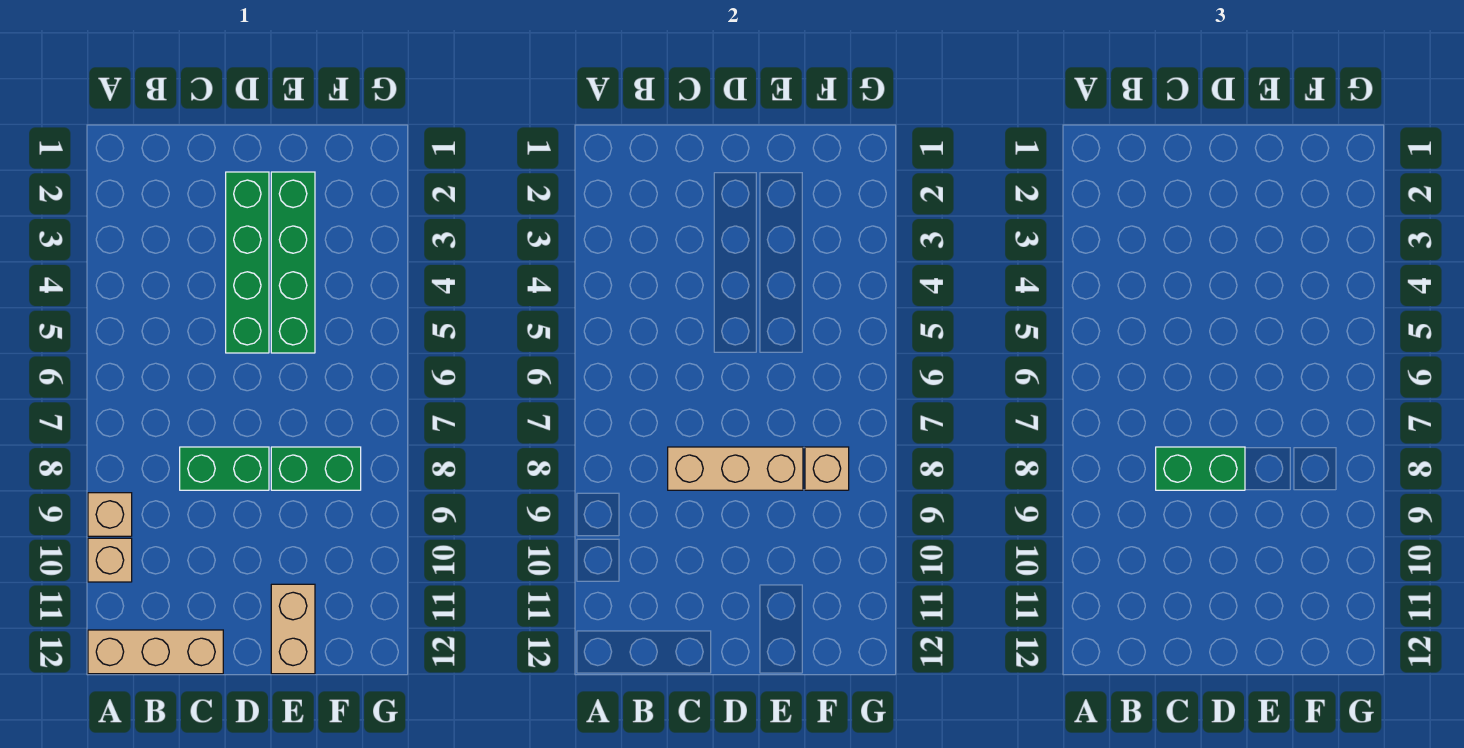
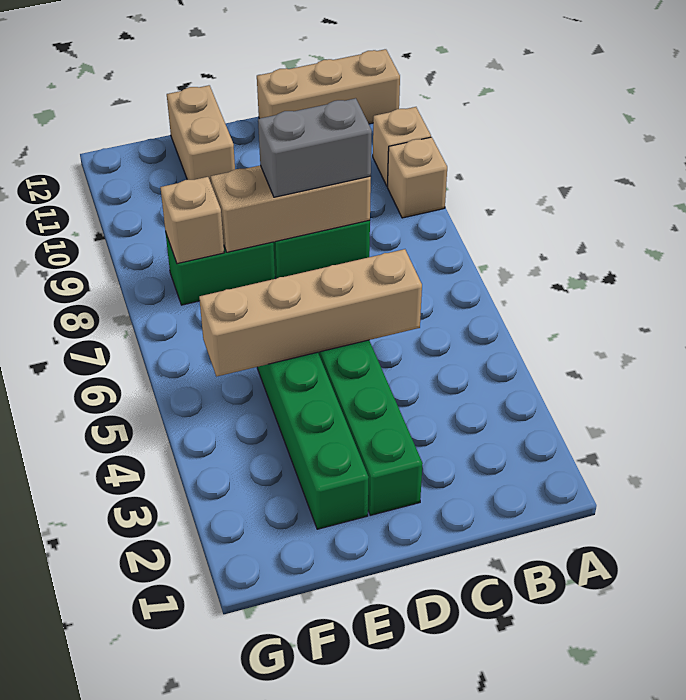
none -> tan 1x4 brick [199,249,422,376]
green 1x2 brick [1156,447,1245,490] -> grey 1x2 brick [258,98,372,197]

